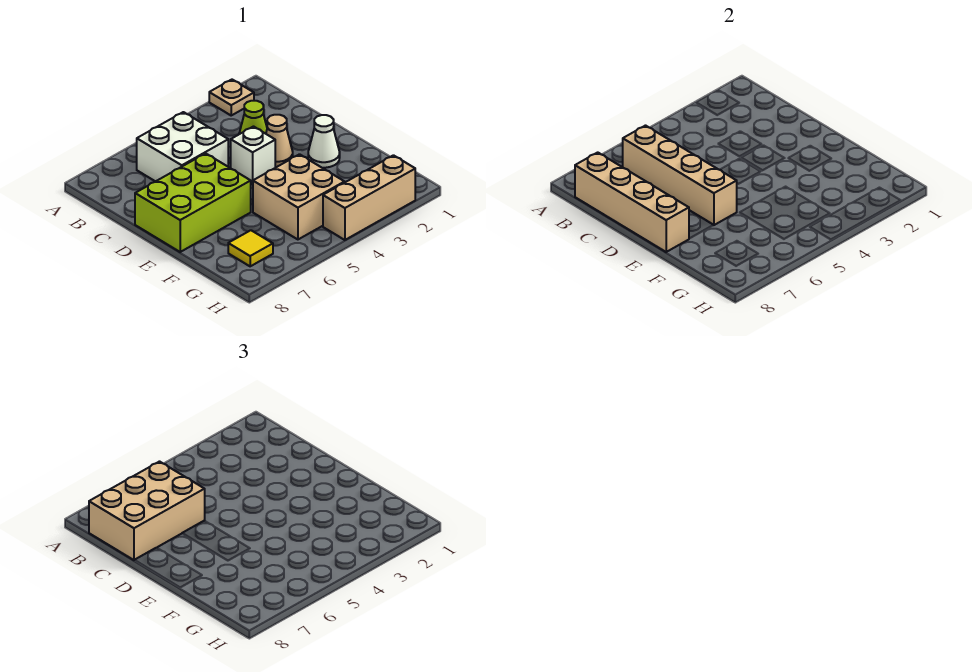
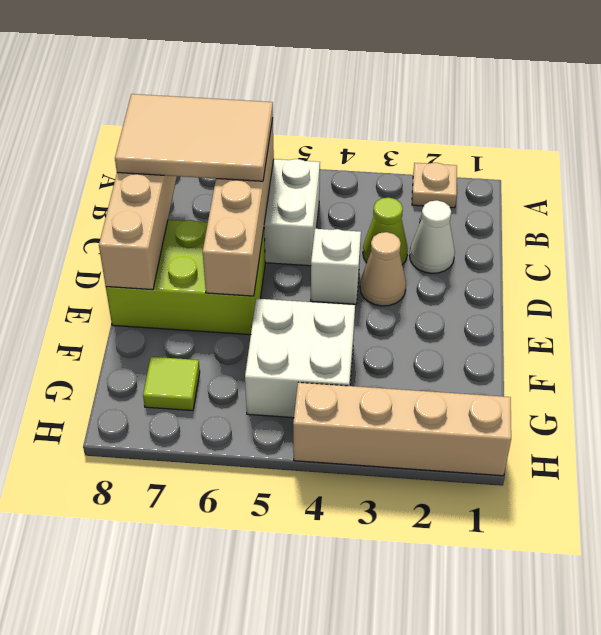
tan 2x3 brick [89,462,205,560] -> tan 2x3 tile [115,94,273,181]
white 1x1 cone [308,115,340,168] -> white 1x1 cone moved to [410,200,455,273]
tan 2x2 brick [253,154,345,239] -> white 2x2 brick [245,299,355,418]
yellow 1x1 tile [228,230,273,266] -> lime 1x1 tile [143,357,200,411]
tan 1x3 brick [323,155,415,240] -> tan 1x4 brick [293,383,511,476]

